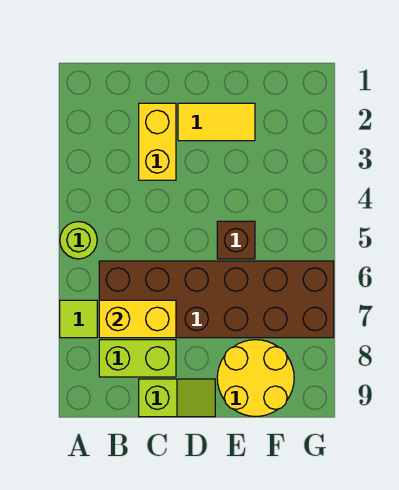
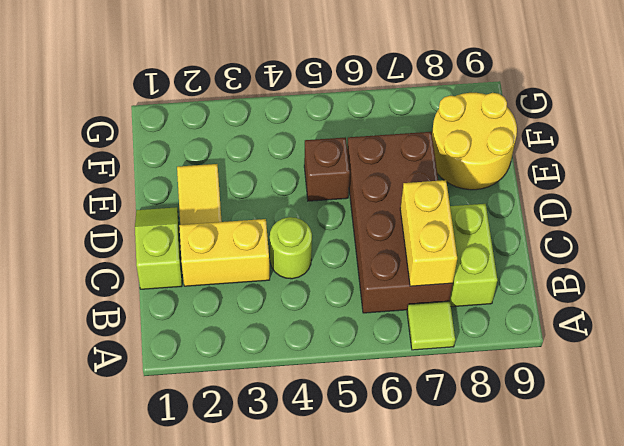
lime 1x1 round brick [60,222,97,259] -> lime 1x1 round brick moved to [270,217,312,279]
brown 2x6 brick [99,261,334,338] -> brown 2x4 brick [347,132,453,313]
lime 1x2 slope [139,379,215,417] -> lime 1x2 slope moved to [135,207,182,289]

